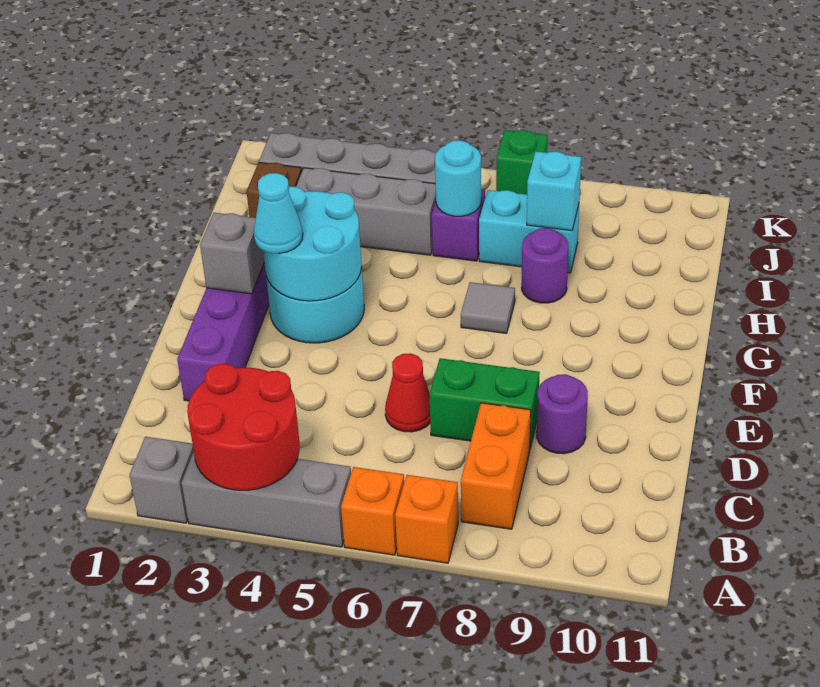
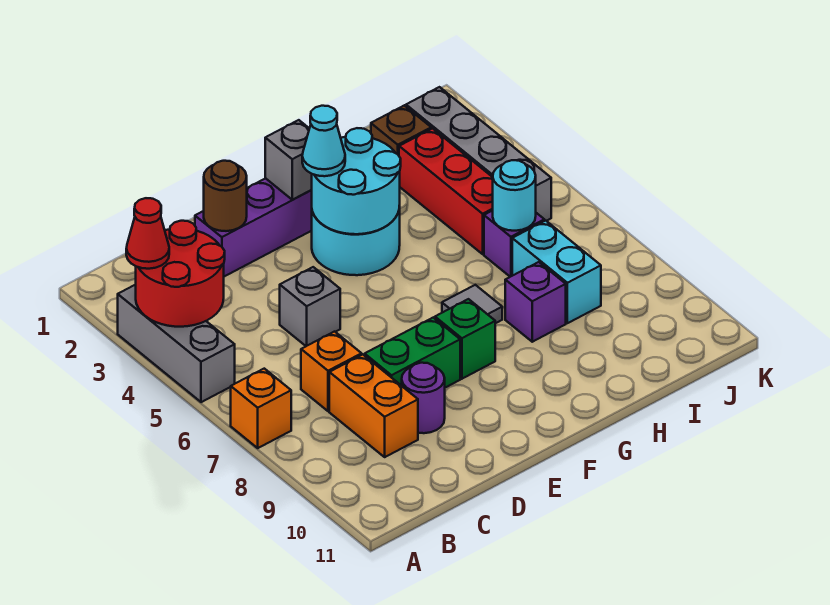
grey 1x1 brick [130,437,194,523] -> grey 1x1 brick moved to [280,267,340,346]
orange 1x1 brick [341,467,404,555] -> orange 1x1 brick moved to [301,332,362,411]
orange 1x2 brick [461,403,531,529] -> orange 1x2 brick turned to [329,355,418,457]
none -> brown 1x1 round brick [204,161,247,231]
red 1x1 cone [385,353,430,432] -> red 1x1 cone moved to [126,198,169,269]
green 1x2 brick [429,358,540,448] -> green 1x2 brick turned to [365,318,460,388]
purple 1x1 round brick [522,228,568,303] -> purple 1x1 brick [505,262,566,342]
grey 1x3 brick [296,168,436,255] -> red 1x3 brick [399,129,493,254]
cyan 1x1 brick [527,152,581,231] -> none
green 1x1 brick [496,130,548,194] -> green 1x1 brick moved to [435,299,495,379]

